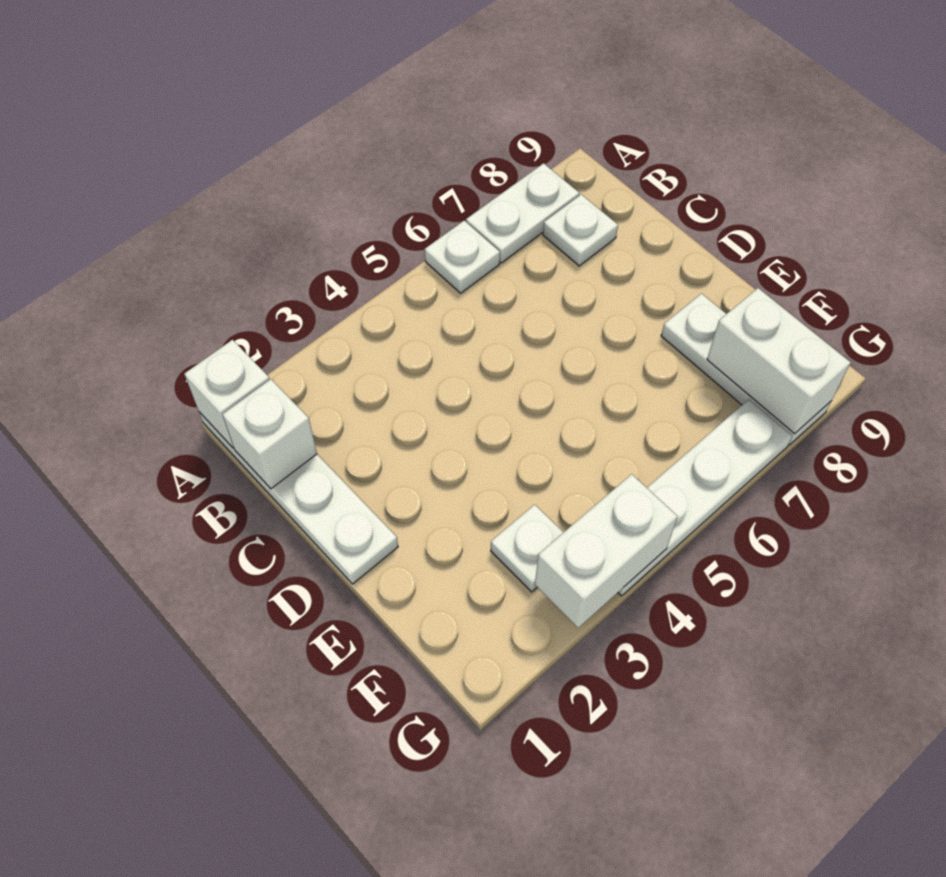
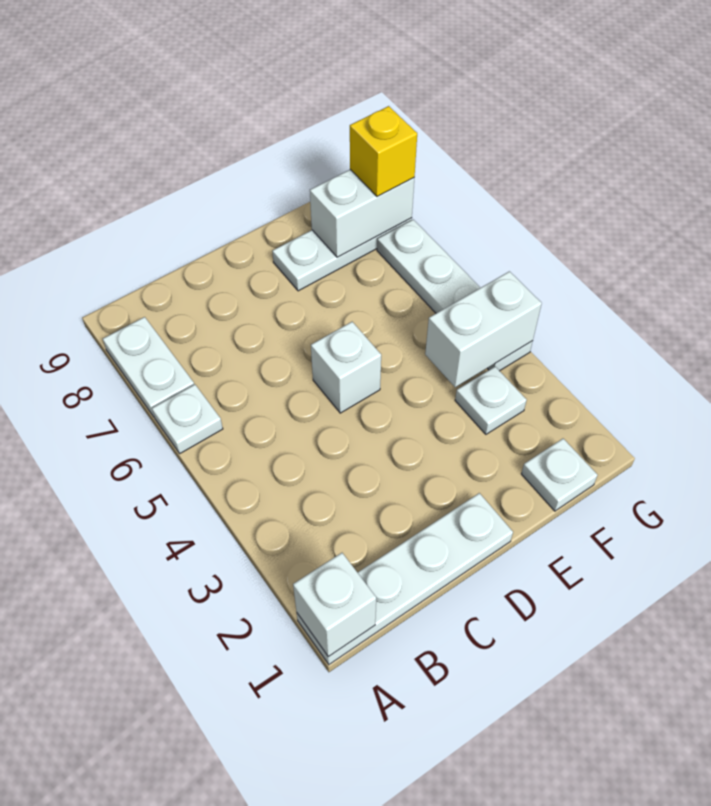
white 1x1 brick [222,379,317,489] -> white 1x1 brick moved to [311,322,381,413]
white 1x1 plate [543,194,618,266] -> white 1x1 plate moved to [521,439,598,511]
white 1x2 brick [535,474,678,628] -> white 1x2 brick turned to [425,271,542,387]
none -> yellow 1x1 brick [350,106,417,196]

